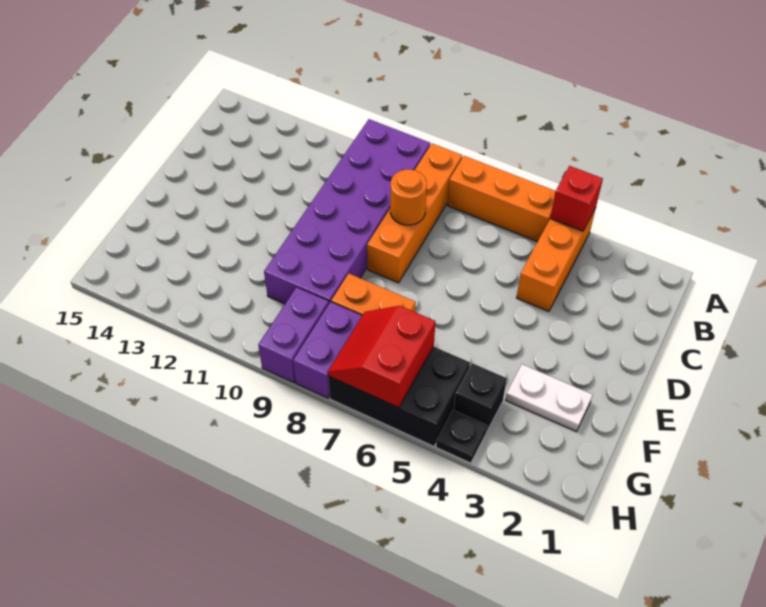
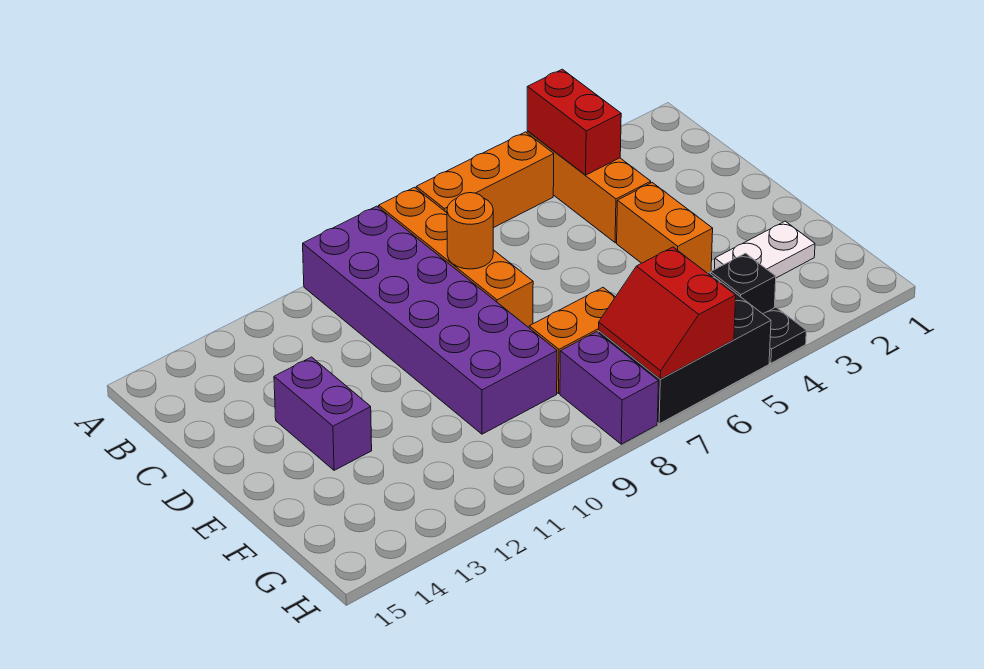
red 1x1 brick [550,166,603,231] -> red 1x2 brick [527,69,621,175]
none -> orange 1x2 brick [617,183,713,273]
purple 1x2 brick [258,287,329,383] -> purple 1x2 brick moved to [274,357,372,470]

